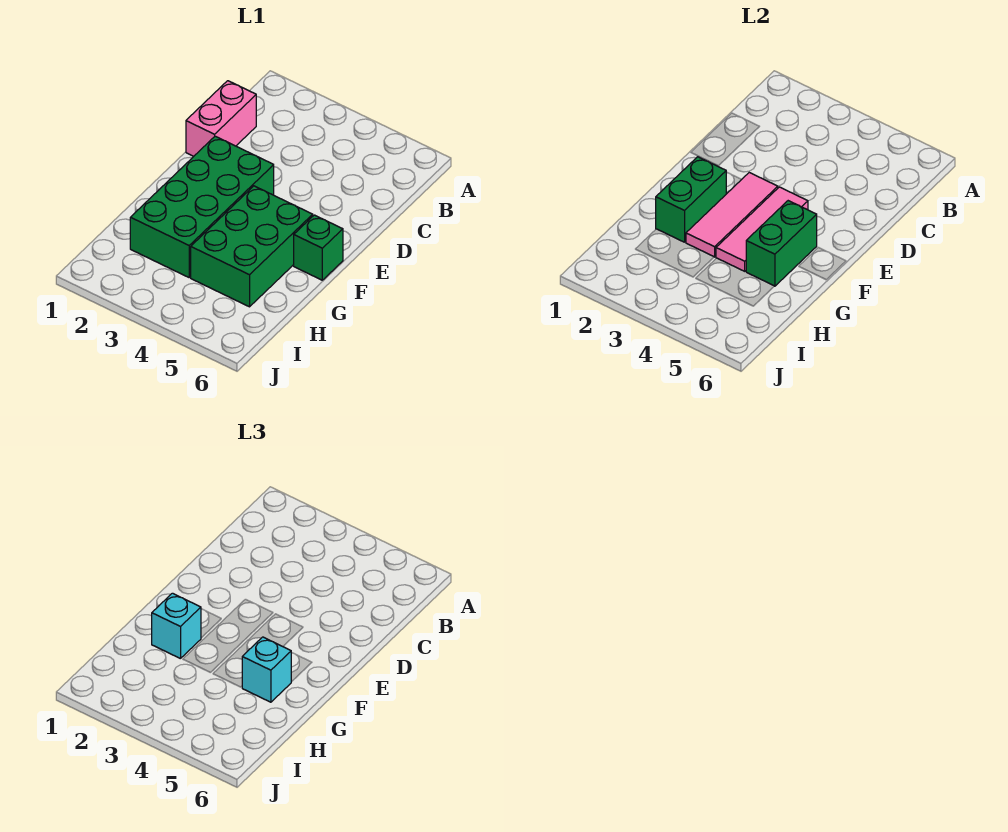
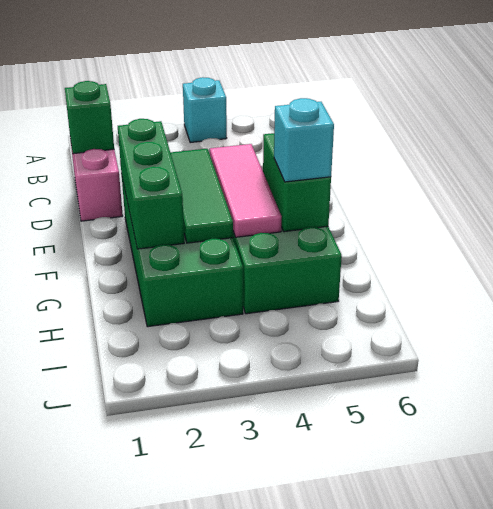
pink 1x3 tile [686,173,778,257] -> green 1x3 tile [170,149,233,243]
green 1x2 brick [656,157,726,242] -> green 1x3 brick [118,119,184,249]
green 1x1 brick [294,215,343,280] -> green 1x1 brick moved to [65,81,114,154]
cyan 1x1 brick [152,593,201,659] -> cyan 1x1 brick moved to [183,77,227,143]

